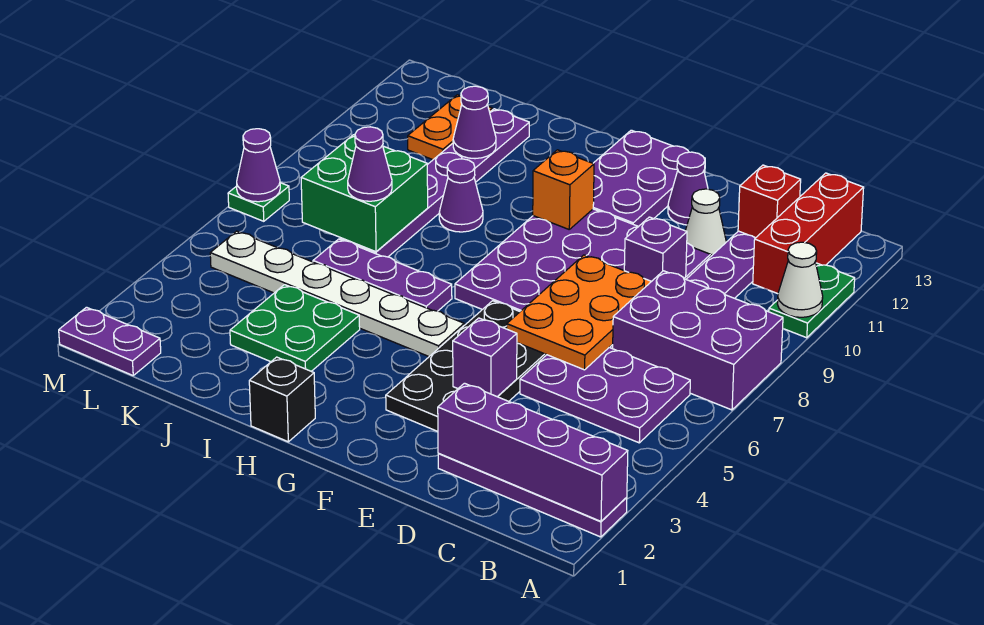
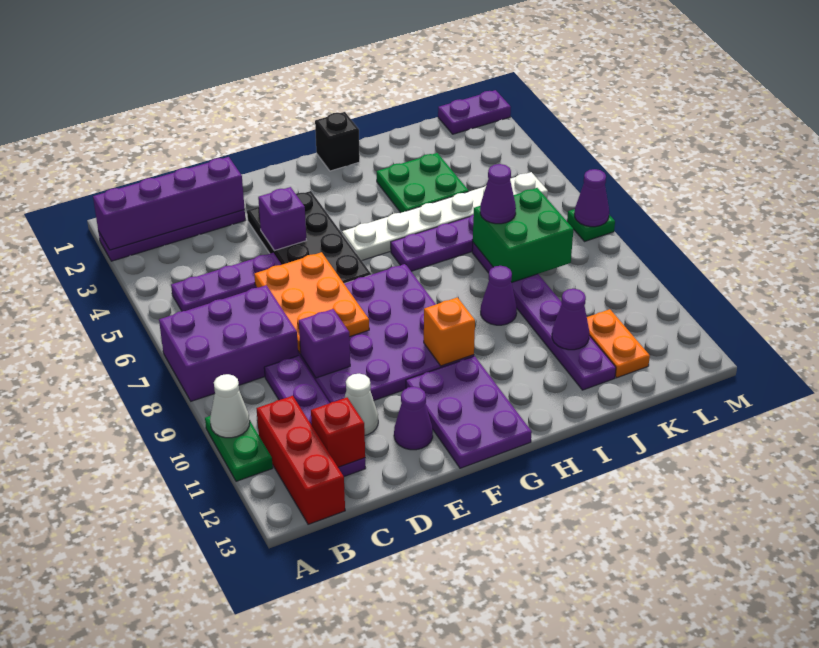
purple 2x3 plate [520,348,690,443] -> purple 1x3 plate [171,253,282,311]

